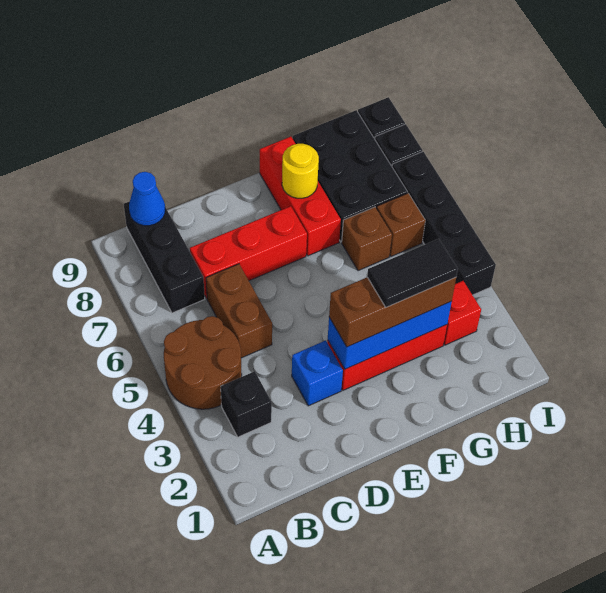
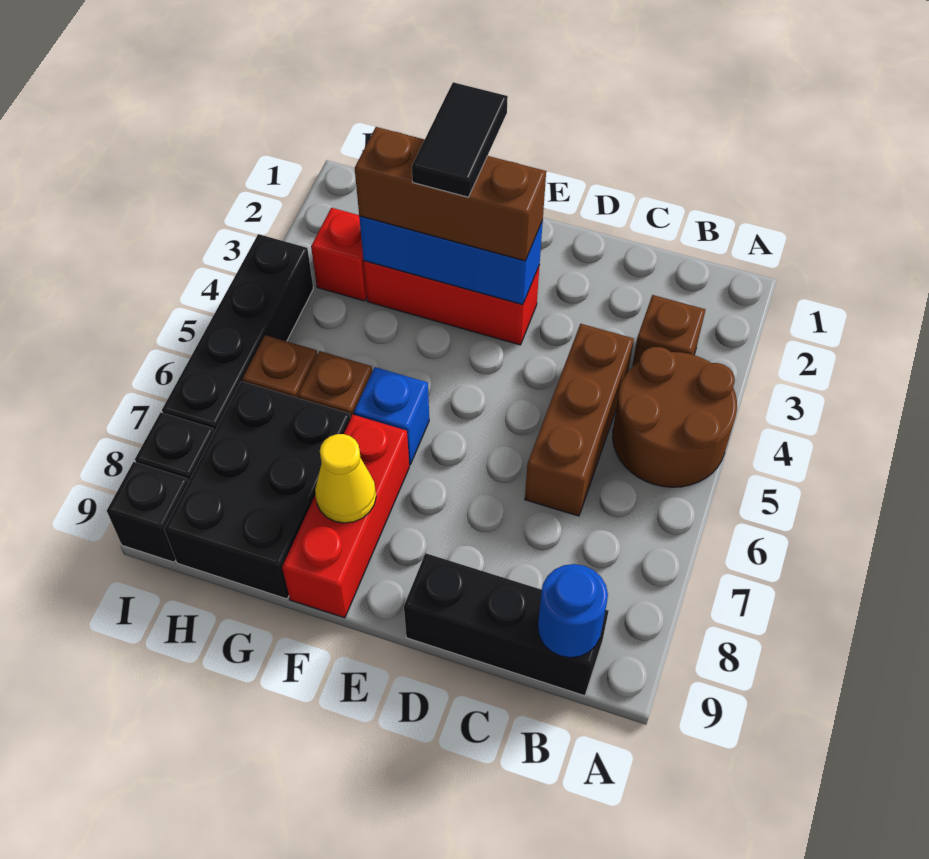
black 1x1 brick [221,371,272,437] -> brown 1x1 brick [632,295,705,367]
black 1x3 brick [124,201,205,313] -> black 1x3 brick turned to [404,553,608,696]
blue 1x1 cone [129,172,165,226] -> blue 1x1 round brick [538,564,608,658]
brown 1x2 brick [206,264,272,358] -> brown 1x3 brick [525,324,634,516]
red 1x3 brick [190,206,307,299] -> none
blue 1x1 brick [292,340,343,406] -> blue 1x1 brick moved to [354,367,429,465]
black 1x2 tile [367,239,458,307] -> black 1x2 tile turned to [412,82,508,197]
yellow 1x1 round brick [282,144,319,198] -> yellow 1x1 cone [315,434,376,523]

